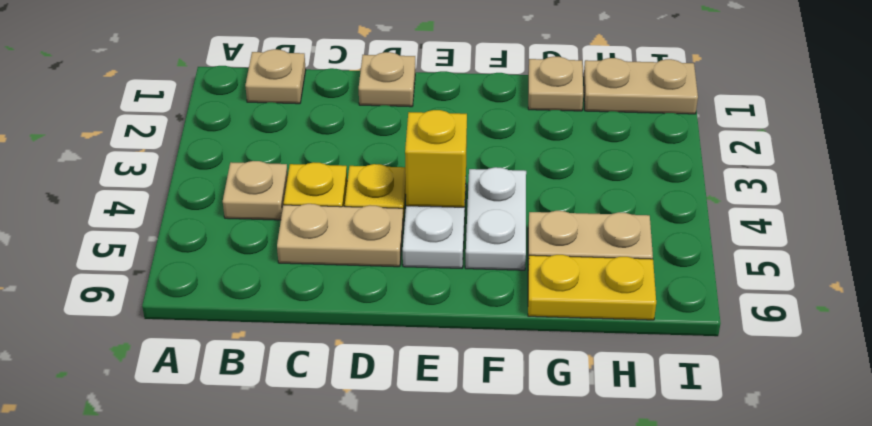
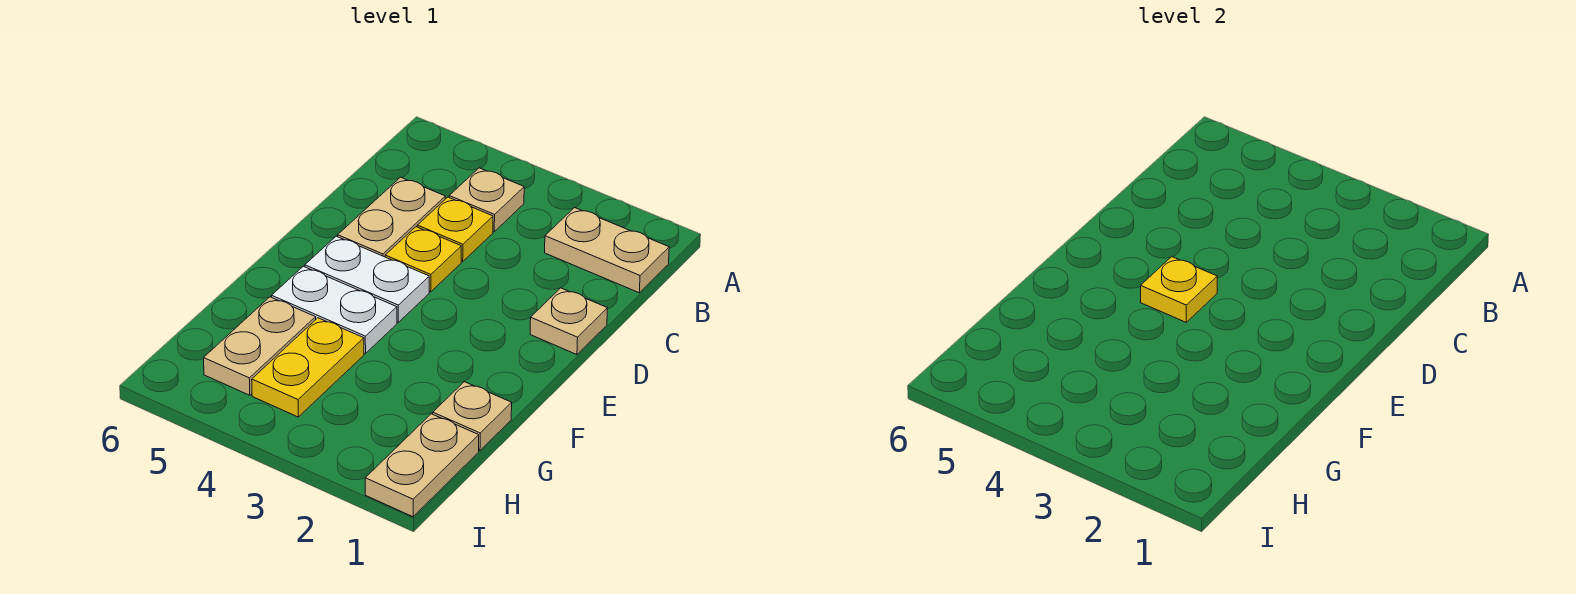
tan 1x1 plate [245,49,306,104] -> tan 1x2 plate [545,208,669,293]
yellow 1x1 brick [405,110,467,207] -> yellow 1x1 plate [1141,257,1217,322]
yellow 1x2 plate [528,255,656,320] -> yellow 1x2 plate moved to [252,318,364,417]

